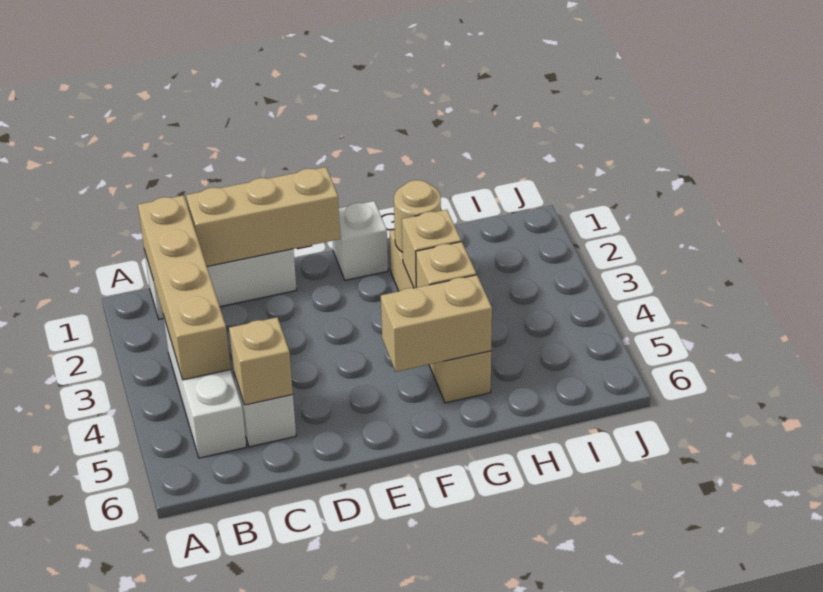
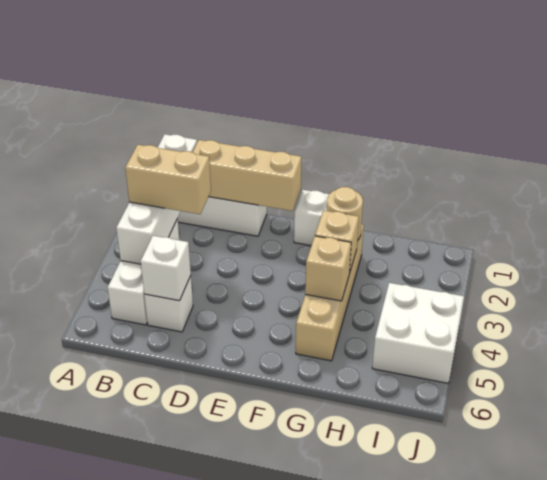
tan 1x4 brick [138,195,231,380] -> white 1x4 brick [116,134,197,264]
tan 1x1 brick [229,317,293,405] -> white 1x1 brick [141,236,191,301]
tan 1x2 brick [381,275,492,372] -> tan 1x2 brick moved to [125,145,211,214]
none -> white 2x2 brick [372,283,464,383]

